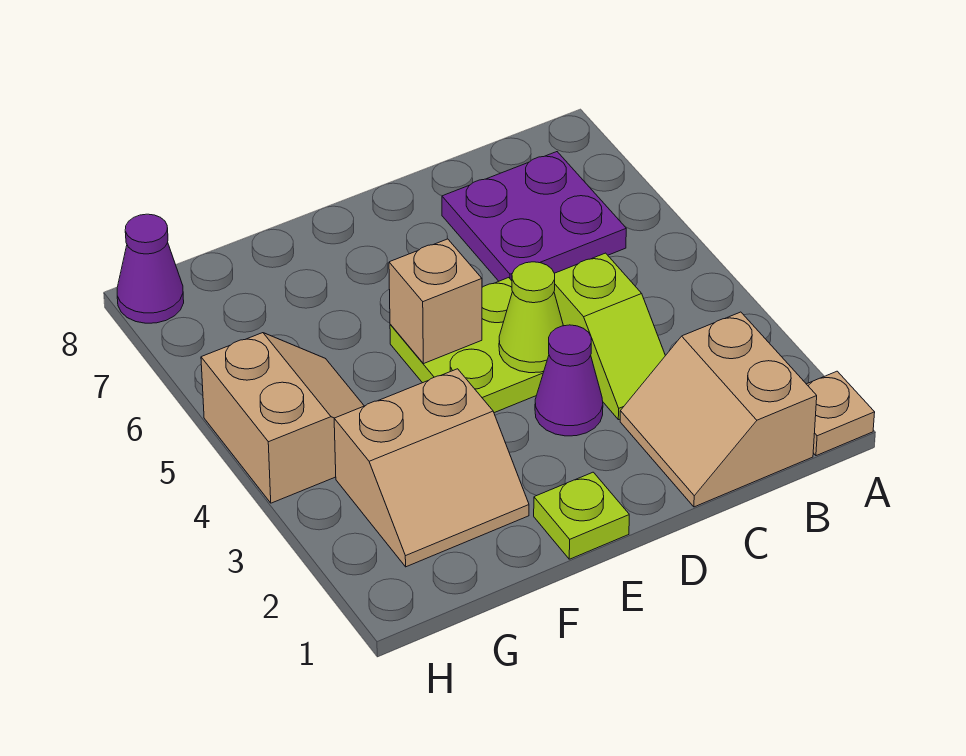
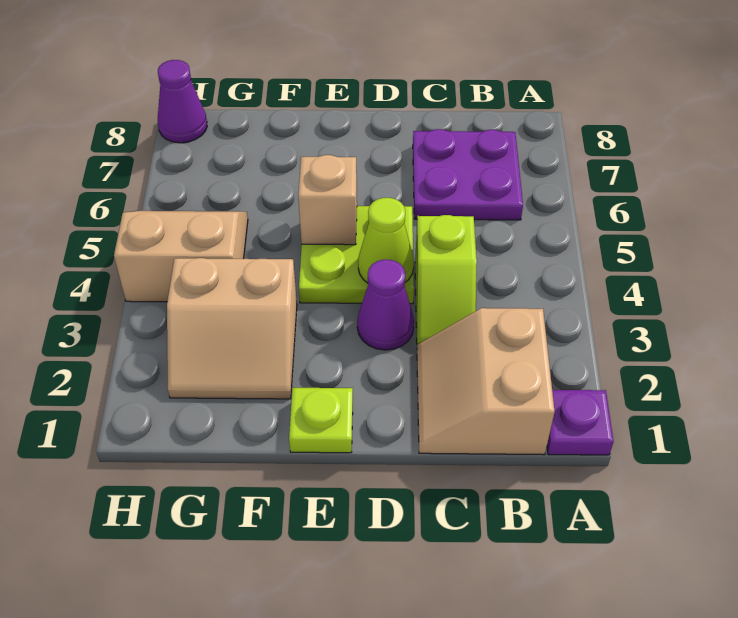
tan 1x1 plate [807,371,875,456] -> purple 1x1 plate [547,390,614,455]
tan 2x2 slope [201,333,364,503] -> tan 2x2 slope turned to [114,211,248,302]

